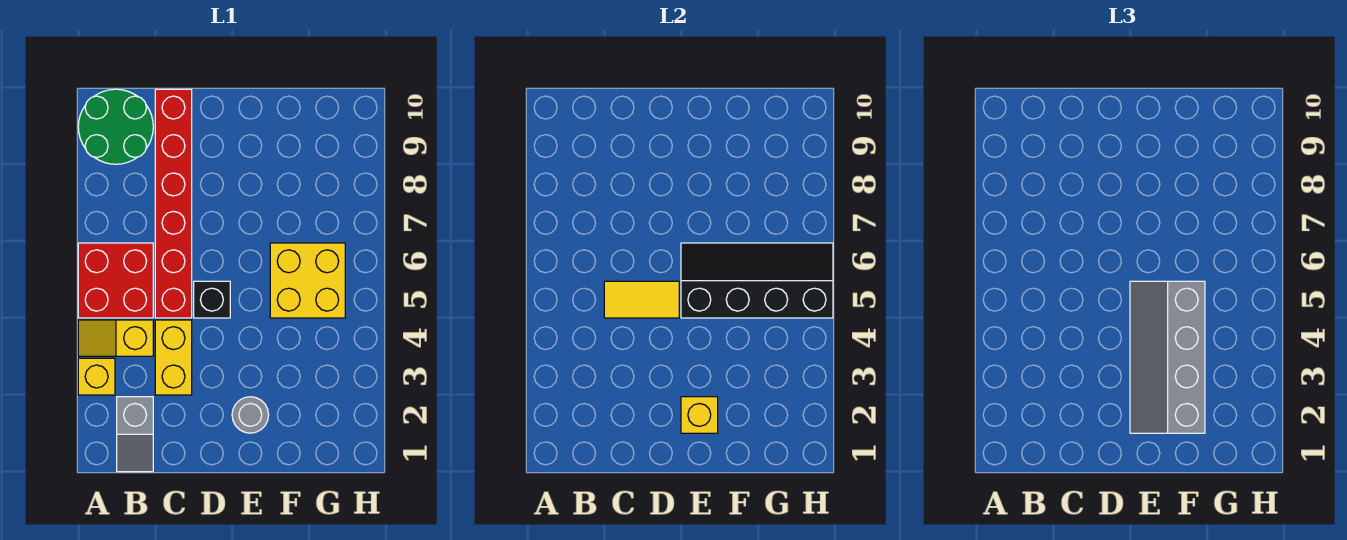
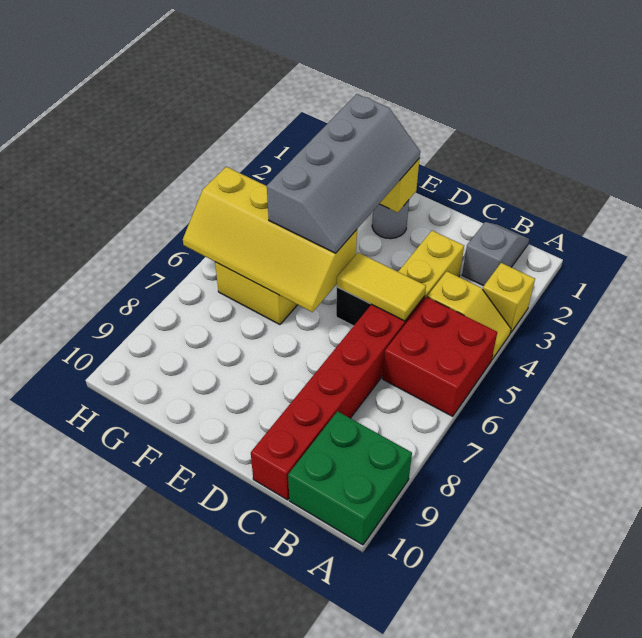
green 2x2 round brick [78,89,153,164] -> green 2x2 brick [288,411,412,545]
black 2x4 slope [681,243,833,318] -> yellow 2x4 slope [183,167,357,312]

